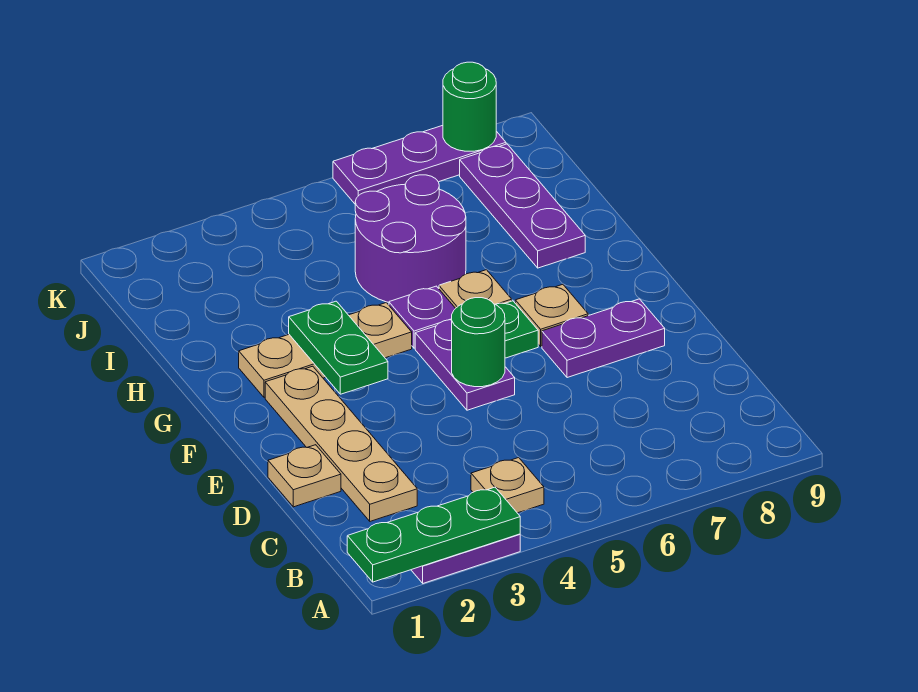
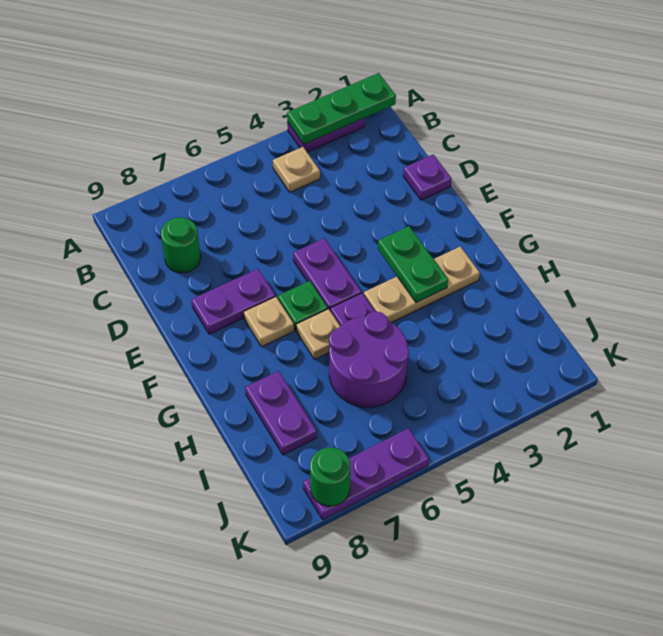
tan 1x4 plate [265,366,417,521] -> none
tan 1x1 plate [268,445,341,507] -> purple 1x1 plate [403,155,452,200]
green 1x1 round brick [452,298,505,387] -> green 1x1 round brick moved to [161,217,201,273]
purple 1x3 plate [460,144,585,268] -> purple 1x2 plate [245,371,317,455]

